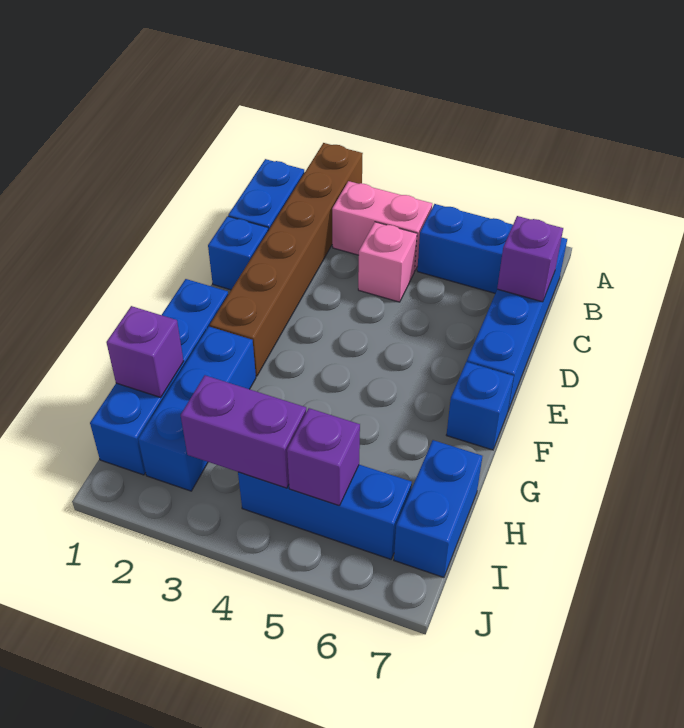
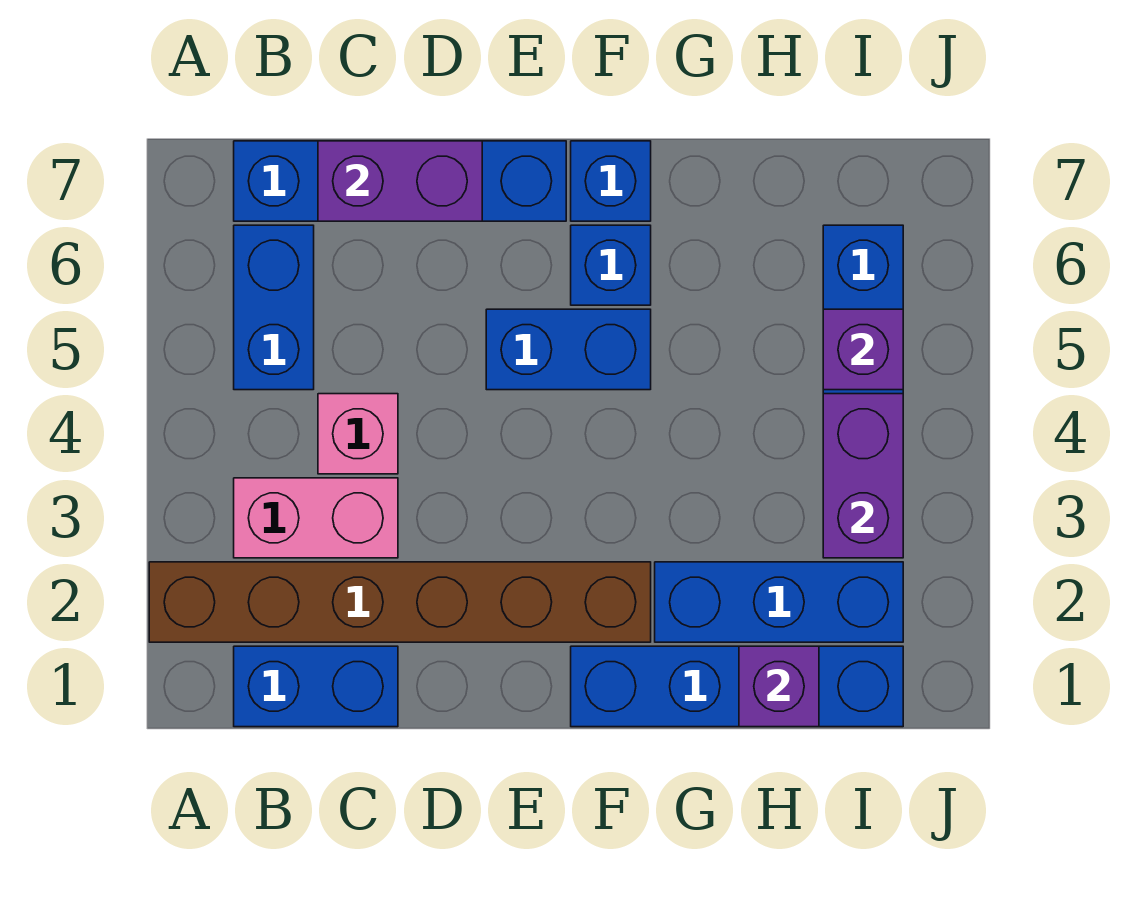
pink 1x2 brick [332,181,432,270] -> pink 1x2 brick turned to [234,478,398,558]
purple 1x1 brick [497,216,563,302] -> purple 1x2 brick [318,141,482,221]
blue 1x1 brick [208,216,268,290] -> blue 1x1 brick moved to [571,225,651,305]
blue 1x2 brick [394,440,482,578] -> blue 1x2 brick moved to [486,309,651,390]

